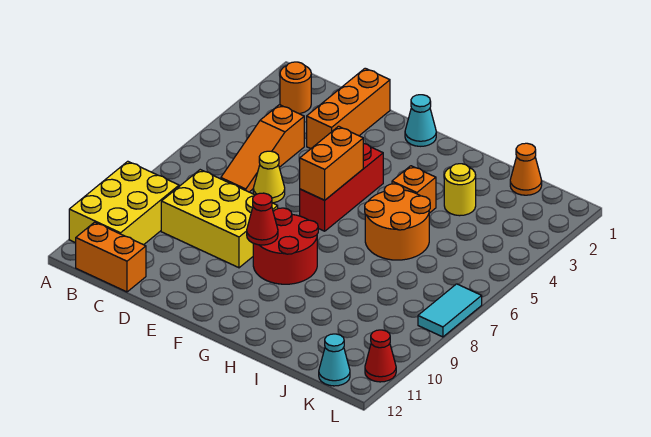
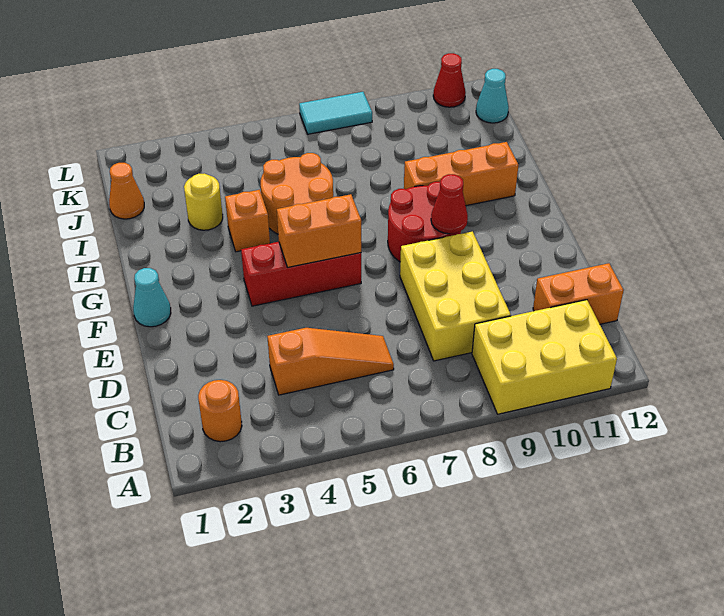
orange 1x2 brick [76,222,146,292] -> orange 1x2 brick turned to [533,263,624,324]
orange 1x3 brick [307,68,390,149] -> orange 1x3 brick moved to [404,142,518,206]
yellow 1x1 cone [253,151,285,203] -> none

